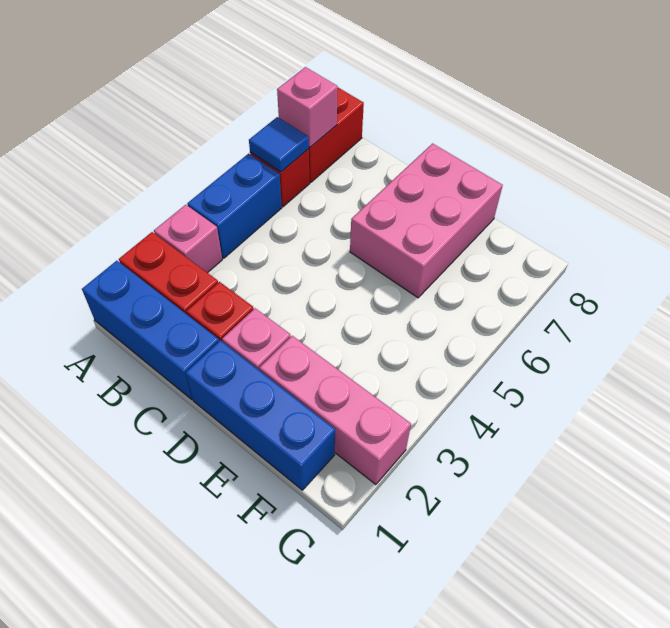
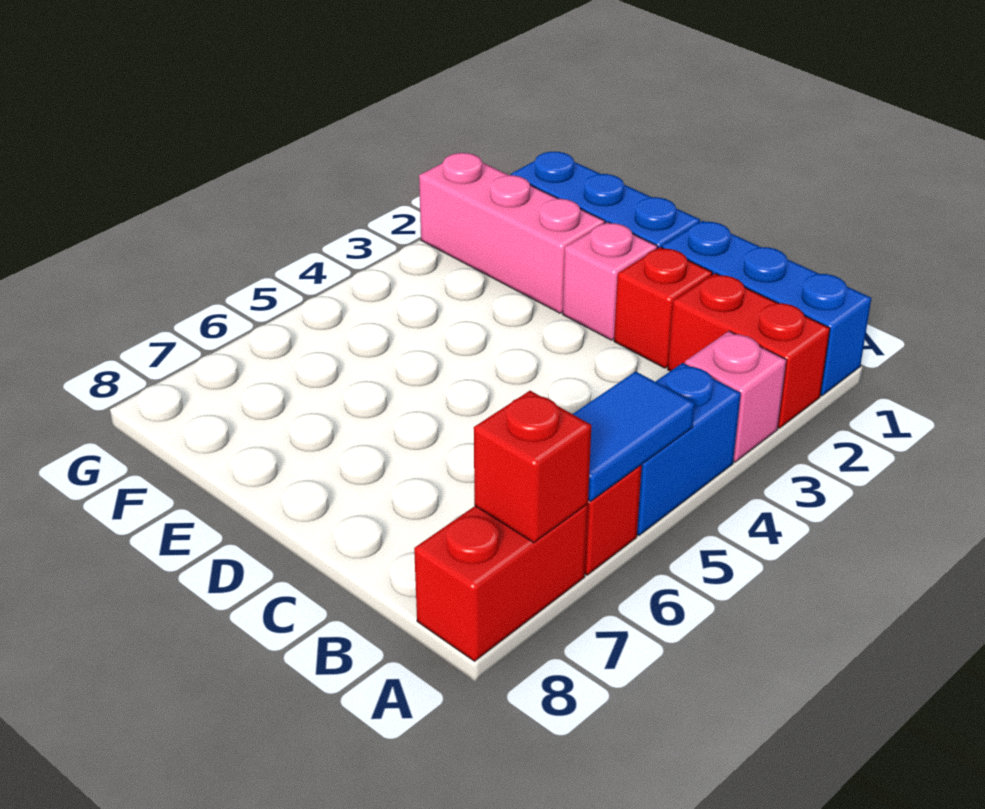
blue 1x1 tile [249,117,309,172] -> blue 1x2 tile [573,371,695,501]
pink 1x1 brick [277,67,338,147] -> red 1x1 brick [474,391,591,543]
pink 2x3 brick [350,144,503,298] -> none

